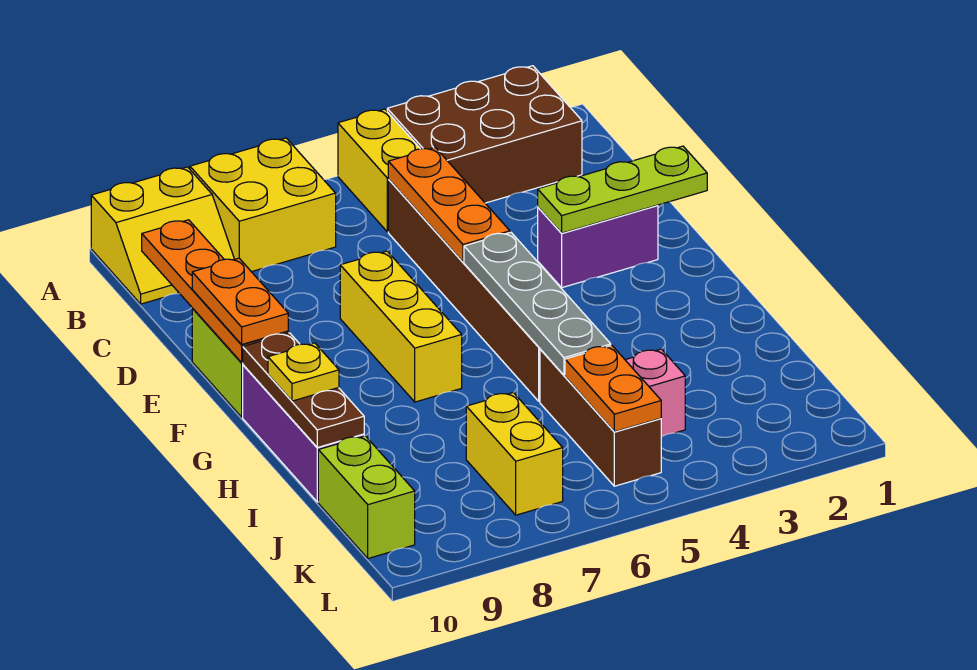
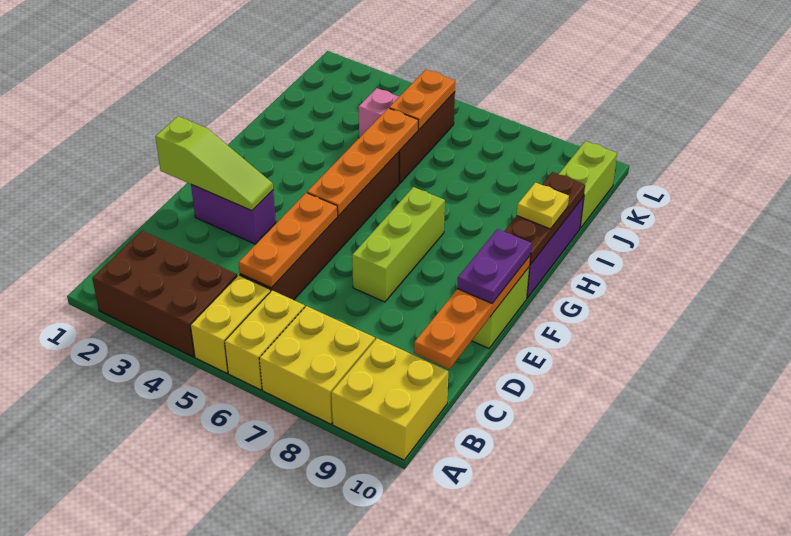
yellow 2x2 slope [91,167,234,304] -> yellow 2x2 brick [331,338,448,460]
lime 1x3 plate [538,146,707,233] -> lime 1x3 slope [155,116,273,211]
yellow 1x3 brick [340,251,462,402] -> lime 1x3 brick [352,187,445,302]
orange 1x2 plate [192,258,288,344] -> purple 1x2 plate [457,229,532,303]
grey 1x4 plate [464,232,611,375] -> orange 1x4 plate [307,108,418,216]
yellow 1x2 brick [466,393,563,515] -> yellow 1x2 brick moved to [225,290,305,390]

